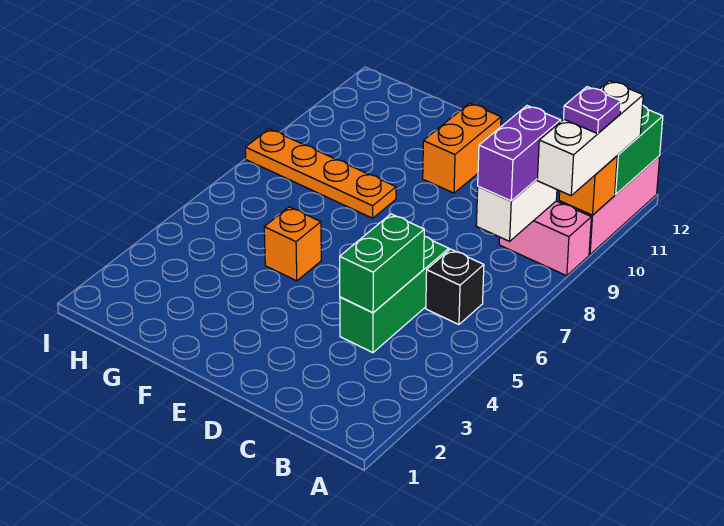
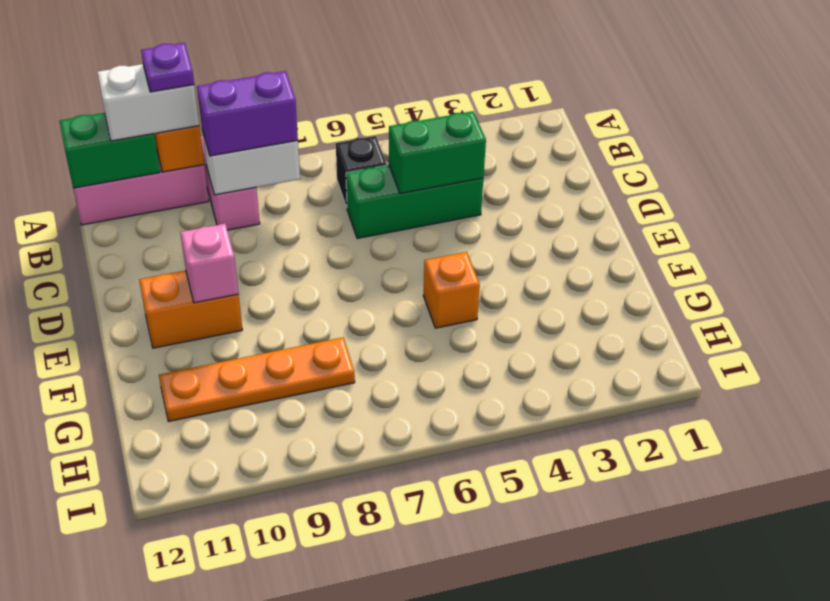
white 1x3 brick [537,81,643,196] -> white 1x2 brick [97,64,199,141]
none -> pink 1x1 brick [180,224,238,303]
orange 1x4 plate [245,129,396,218] -> orange 1x4 plate turned to [159,337,355,422]

